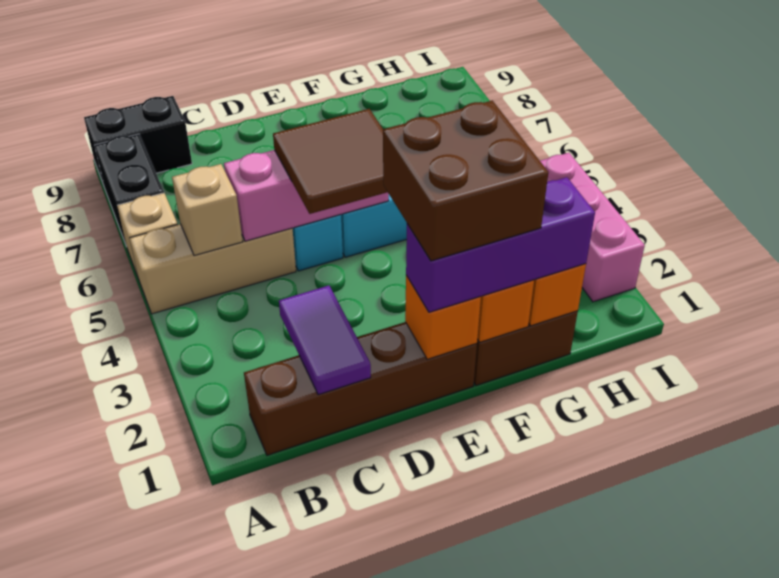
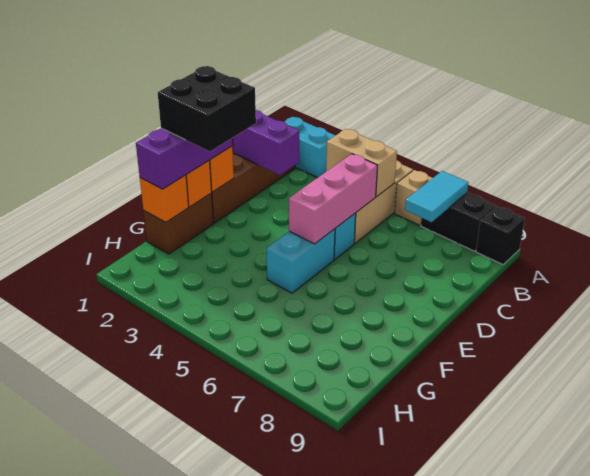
none -> cyan 1x2 brick [285,117,336,178]
none -> cyan 1x2 tile [405,171,468,222]
black 1x2 brick [84,96,192,185] -> black 1x1 brick [476,206,525,264]
tan 1x1 brick [172,164,243,256] -> tan 1x2 brick [326,129,397,197]
purple 1x2 tile [279,286,371,395] -> purple 1x2 brick [233,110,299,175]
brown 2x2 tile [273,109,387,214] -> none
brown 2x2 brick [383,101,548,261] -> black 2x2 brick [158,66,256,151]
pink 1x3 brick [540,153,645,302] -> none

